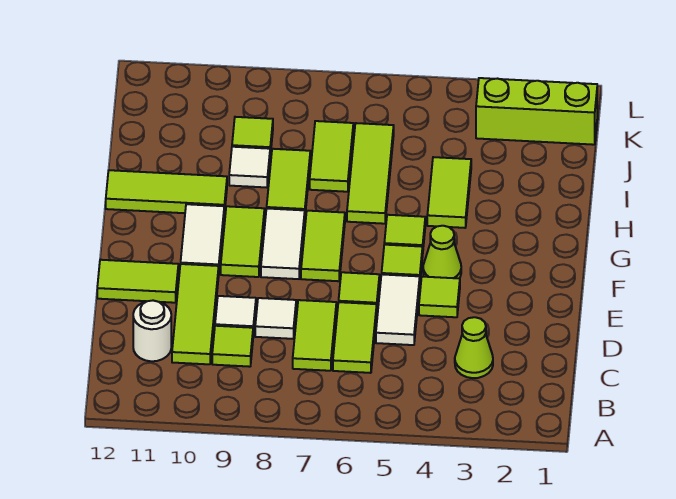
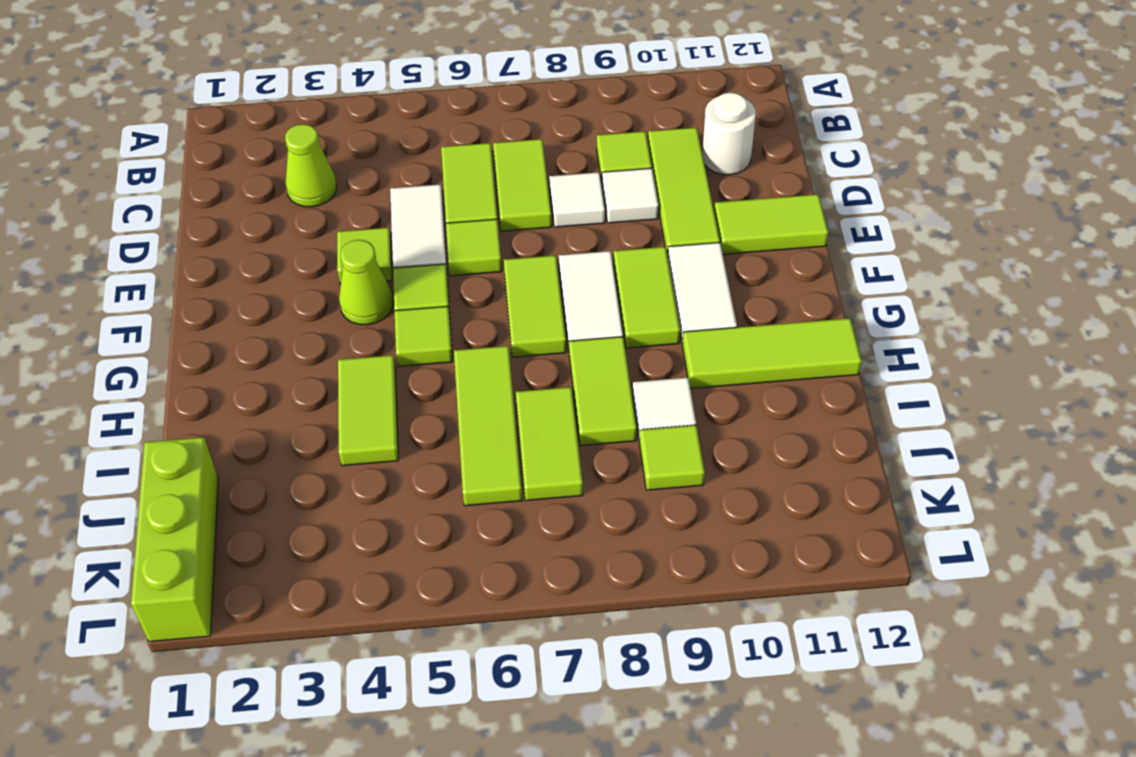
lime 1x3 brick [476,78,597,145] -> lime 1x3 brick turned to [131,437,218,642]

